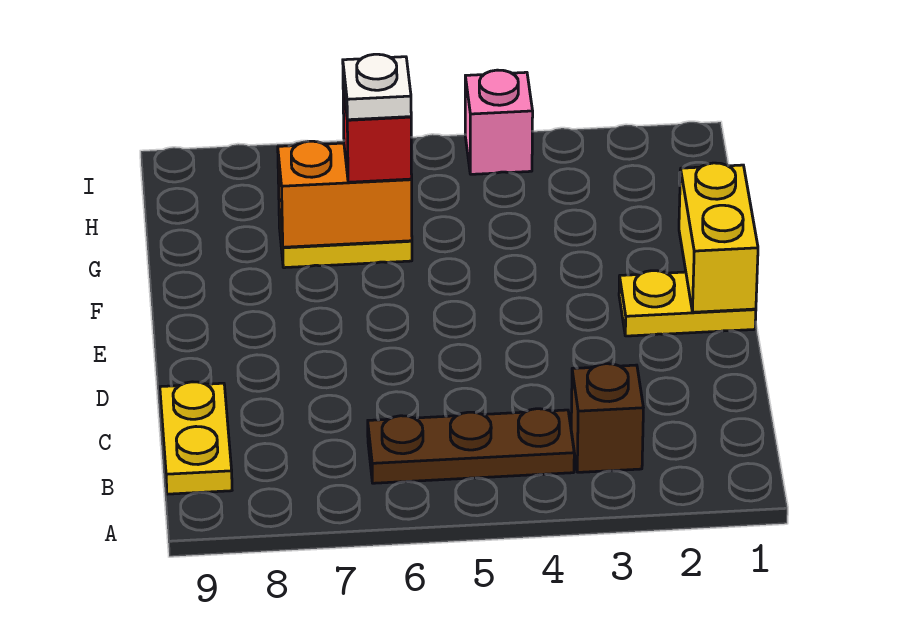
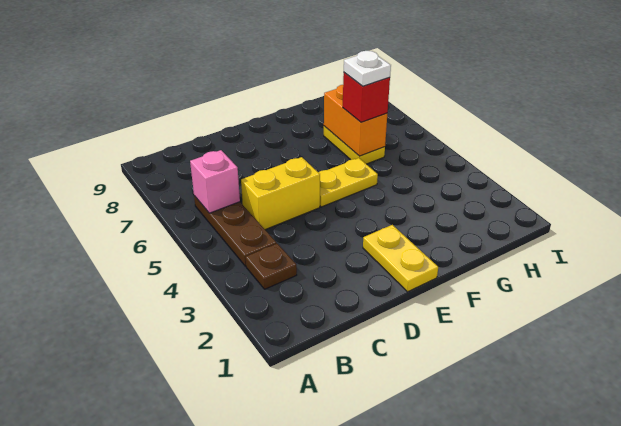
brown 1x1 brick [571,364,643,472] -> brown 1x1 plate [246,244,297,289]
yellow 1x2 plate [160,382,232,494] -> yellow 1x2 plate moved to [318,158,378,207]
yellow 1x2 brick [679,163,758,312] -> yellow 1x2 brick moved to [241,157,320,230]
pink 1x1 brick [465,70,533,174] -> pink 1x1 brick moved to [190,150,240,213]

